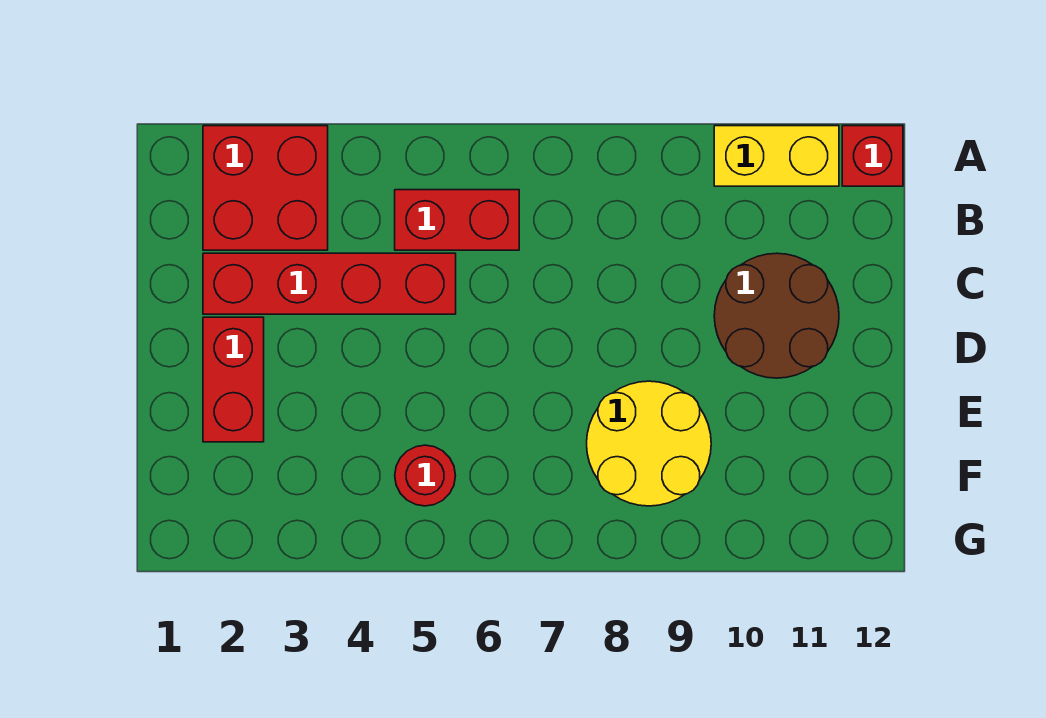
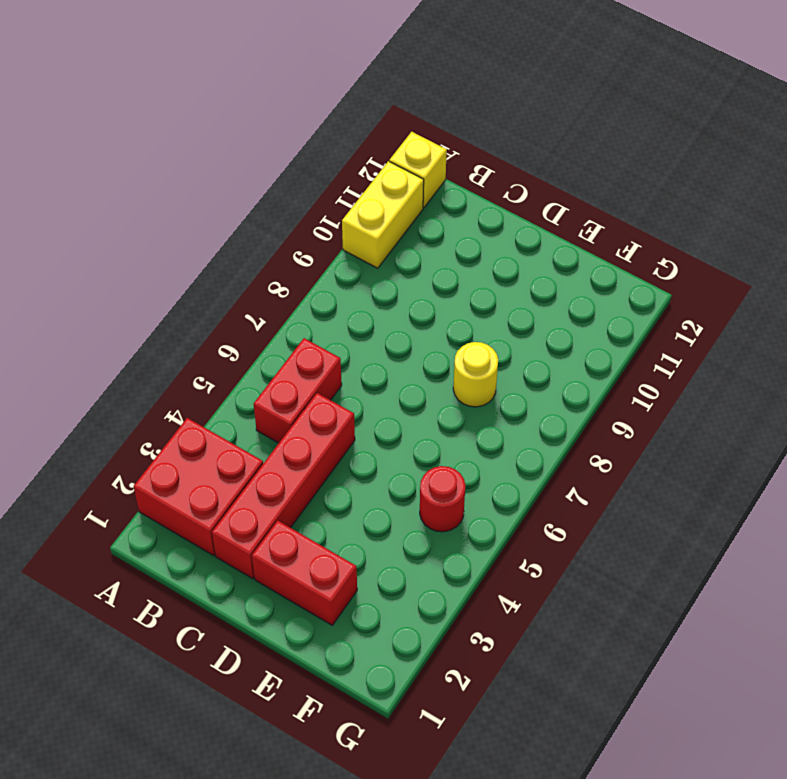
red 1x1 brick [842,126,903,186] -> yellow 1x1 brick [389,132,447,208]
brown 2x2 round brick [714,253,839,378] -> none
yellow 2x2 round brick [587,381,711,506] -> yellow 1x1 round brick [453,342,498,407]

